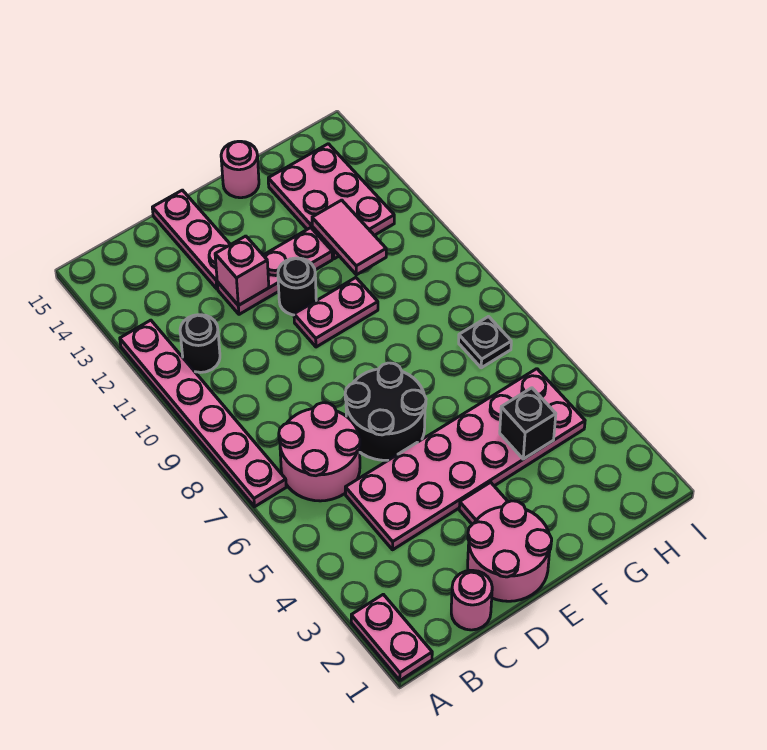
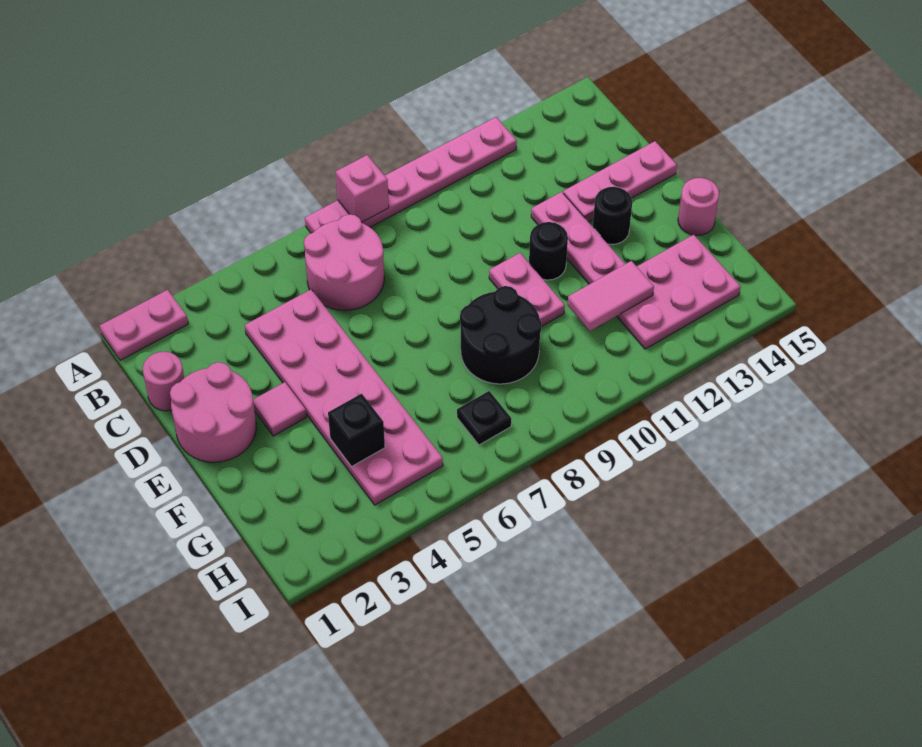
black 1x1 round brick [180,315,220,372] -> black 1x1 round brick moved to [593,187,632,245]
black 2x2 round brick [345,363,426,460] -> black 2x2 round brick moved to [460,286,542,384]
pink 1x1 brick [215,236,269,305] -> pink 1x1 brick moved to [336,155,389,222]

